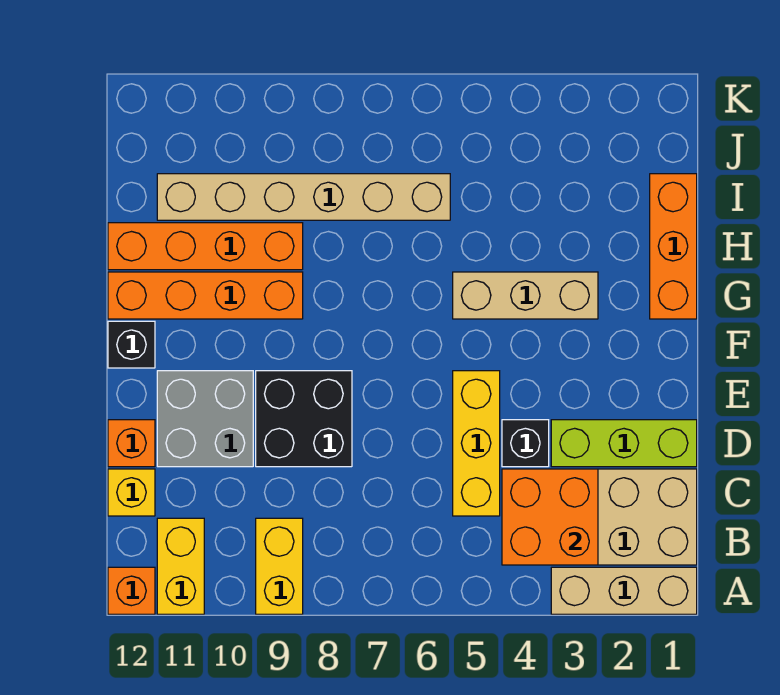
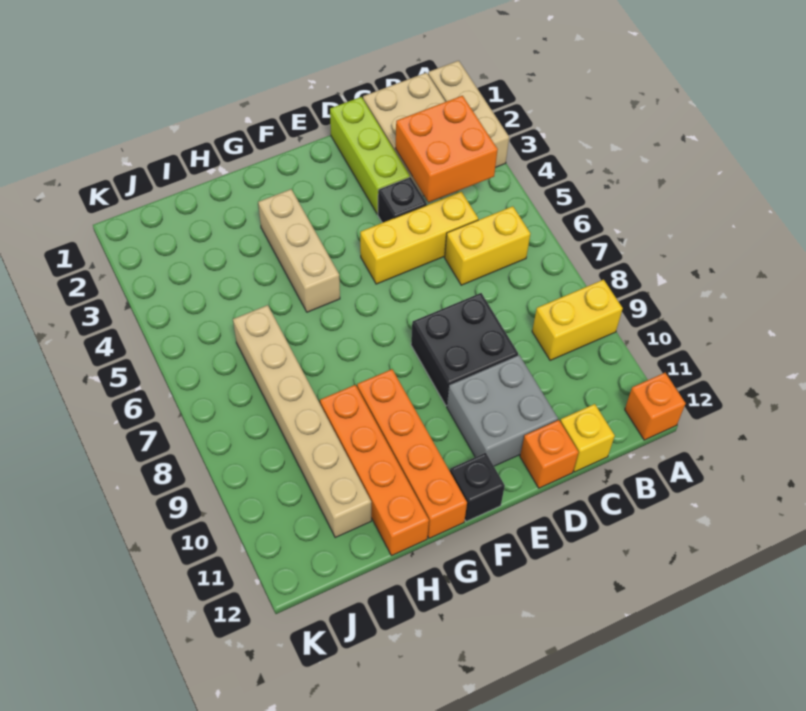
yellow 1x2 brick [157,518,204,614] -> yellow 1x2 brick moved to [445,206,530,285]
orange 1x3 brick [650,174,697,319] -> none

